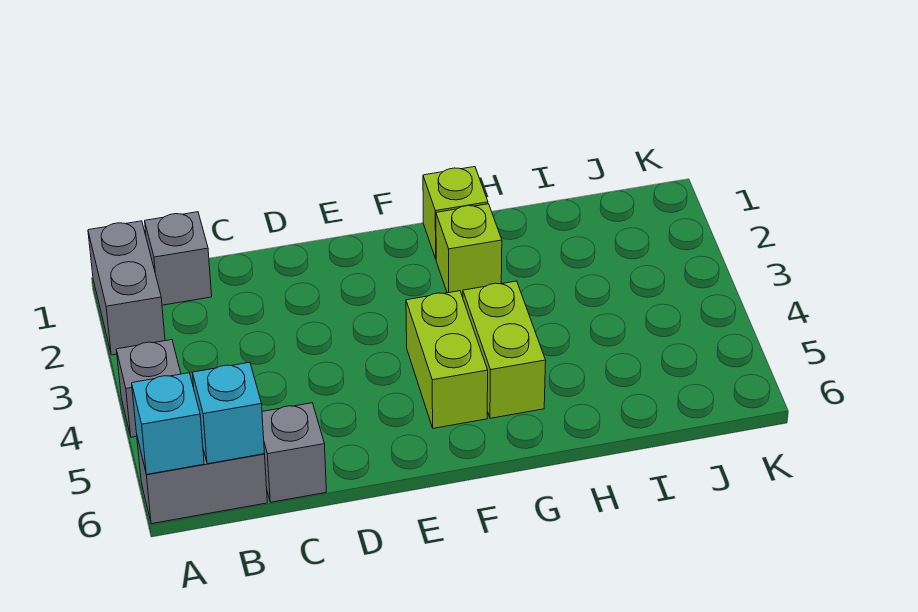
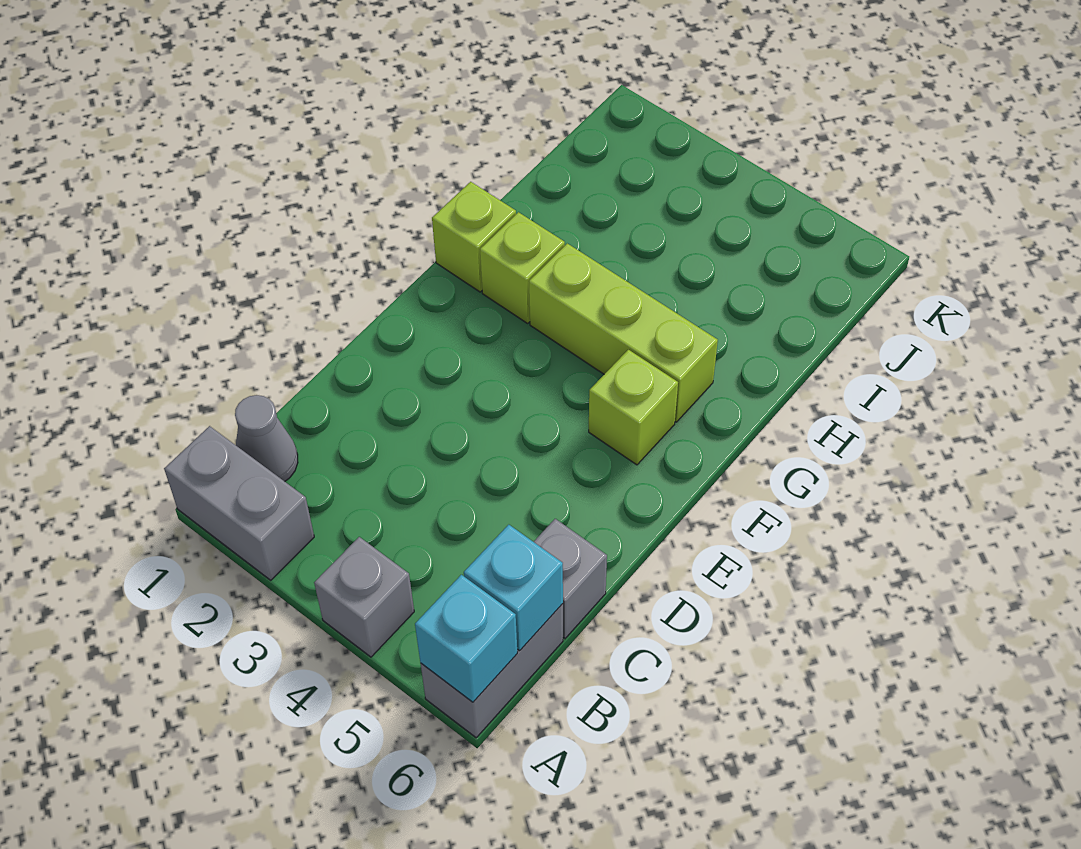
grey 1x1 brick [145,212,212,305] -> grey 1x1 cone [235,395,298,481]
lime 1x2 brick [406,291,488,428] -> lime 1x1 brick [589,350,678,465]
lime 1x2 brick [463,281,546,418] -> lime 1x3 brick [529,243,718,422]

